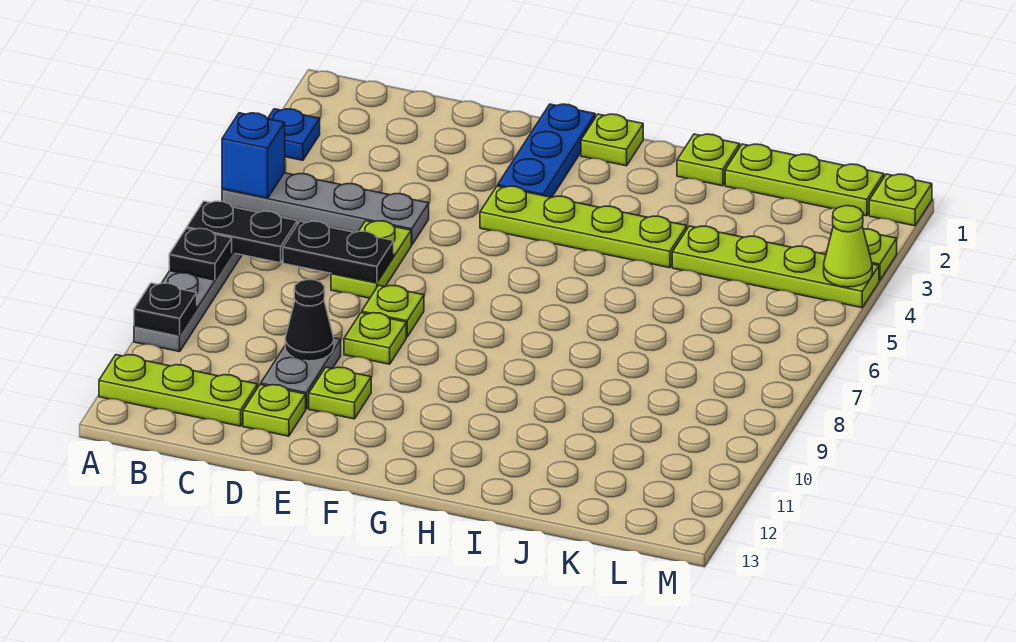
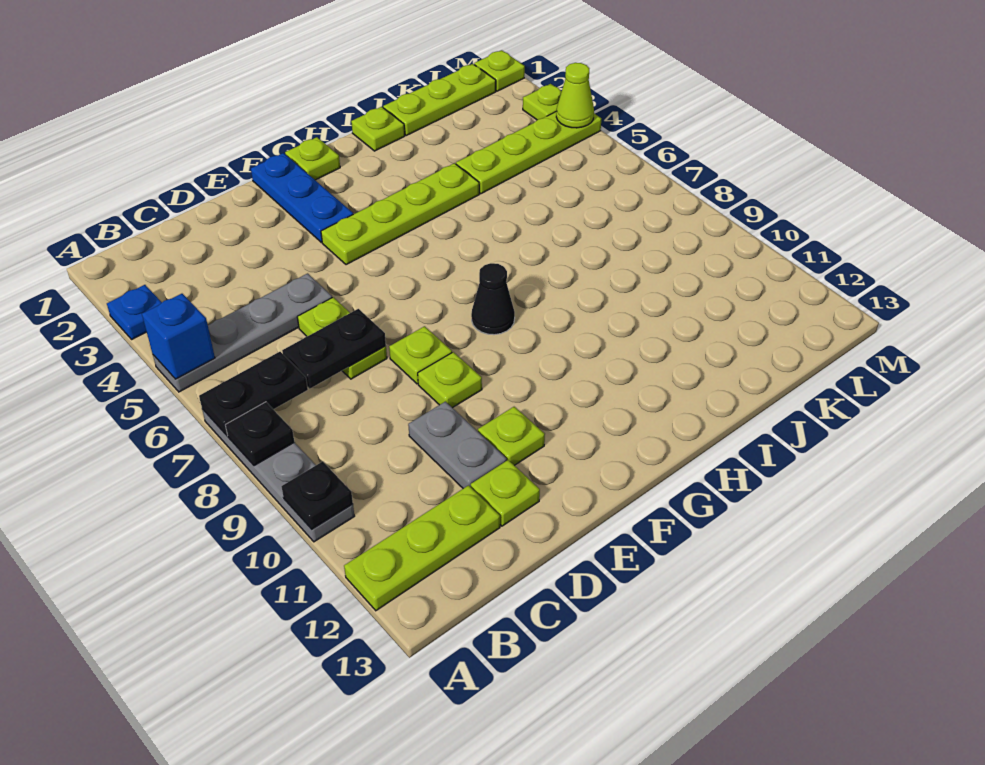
black 1x1 cone [285,280,334,361] -> black 1x1 cone moved to [471,263,515,335]

